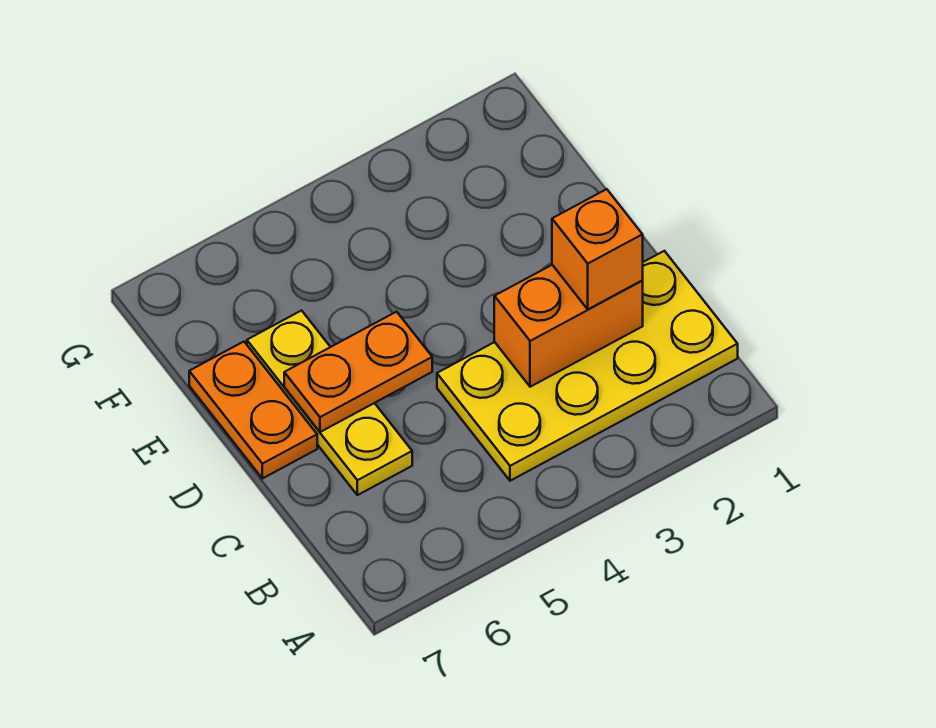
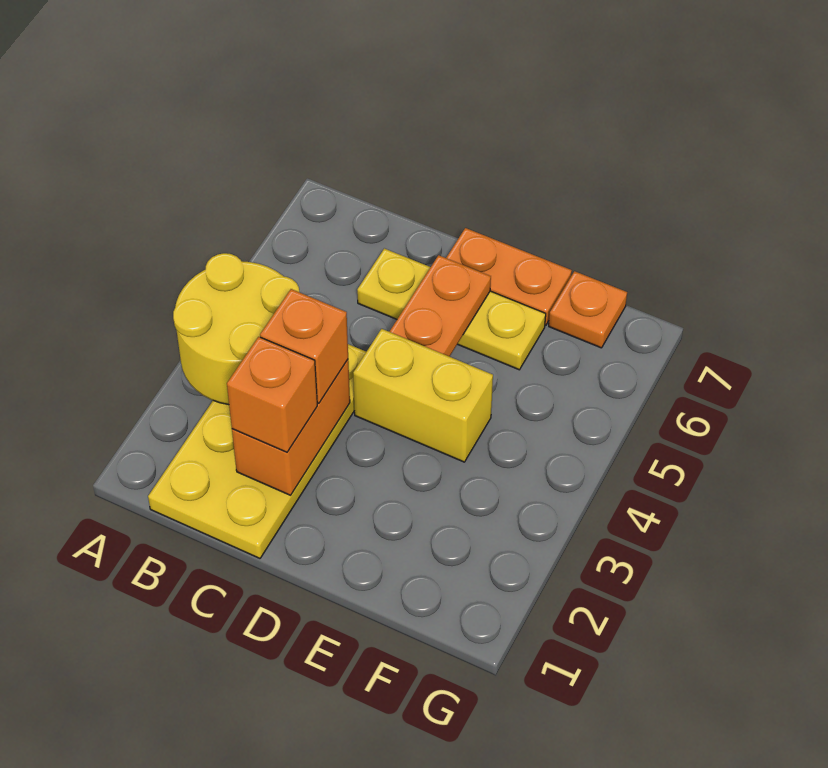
none -> yellow 2x2 round brick [173,253,299,405]
none -> orange 1x1 brick [260,289,348,403]
none -> yellow 1x2 brick [353,329,493,462]
none -> orange 1x1 plate [549,271,627,348]

